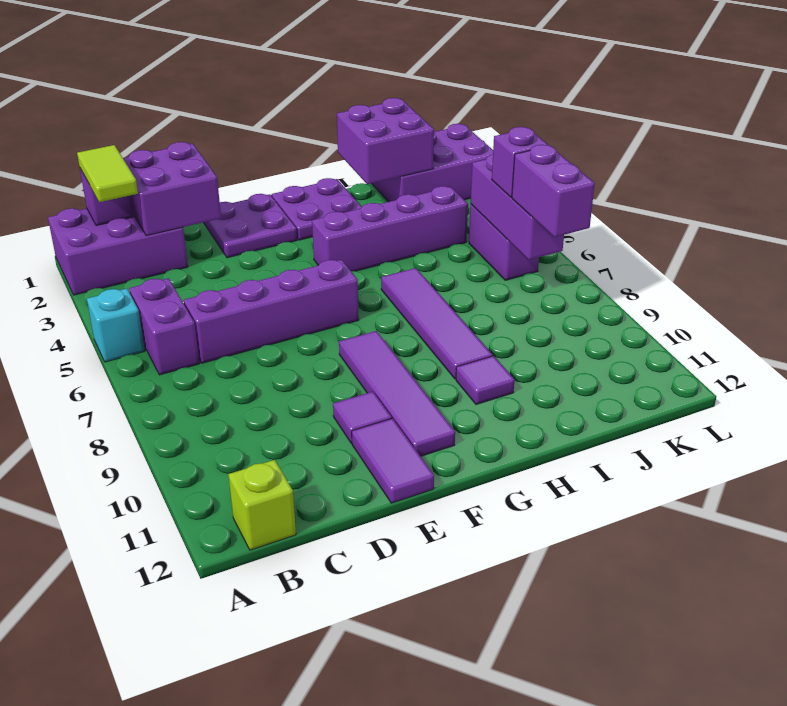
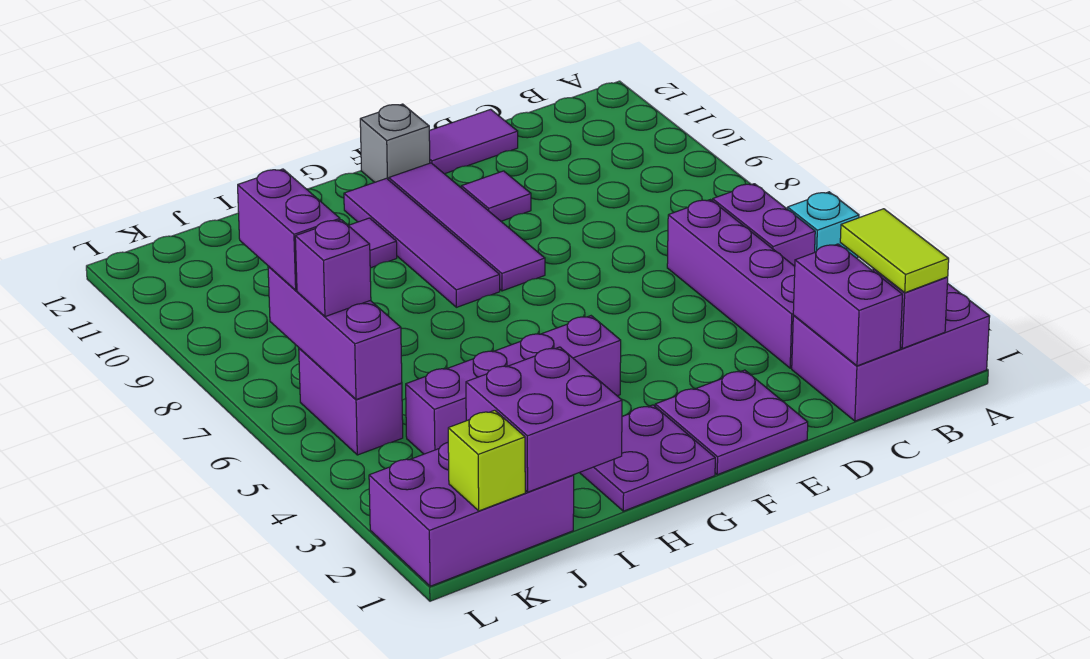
lime 1x1 brick [228,460,296,550] -> lime 1x1 brick moved to [448,410,525,511]
purple 2x2 brick [123,142,221,236] -> purple 1x2 brick [793,244,903,366]
purple 1x4 brick [184,260,359,363] -> purple 1x4 brick turned to [667,200,795,368]
purple 1x2 tile [352,418,434,503] -> purple 1x2 tile turned to [429,109,518,174]
none -> grey 1x1 brick [360,104,430,182]
purple 1x4 tile [381,268,493,379] -> purple 1x4 tile moved to [344,178,500,307]

